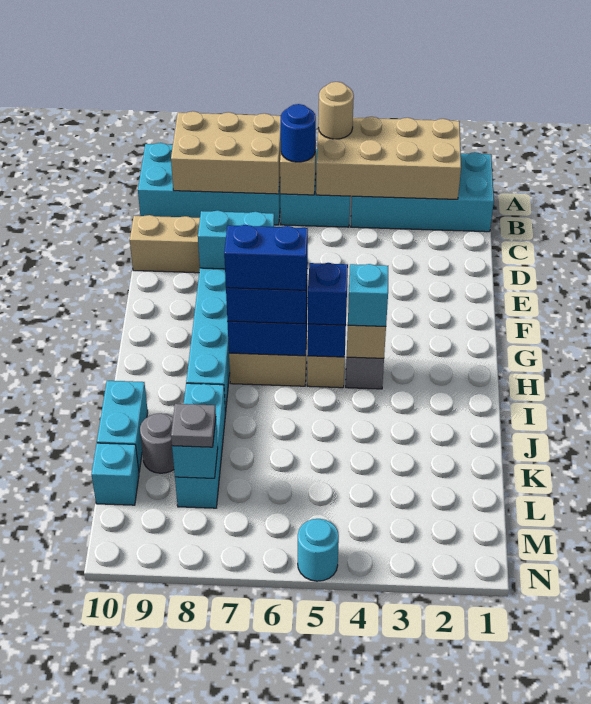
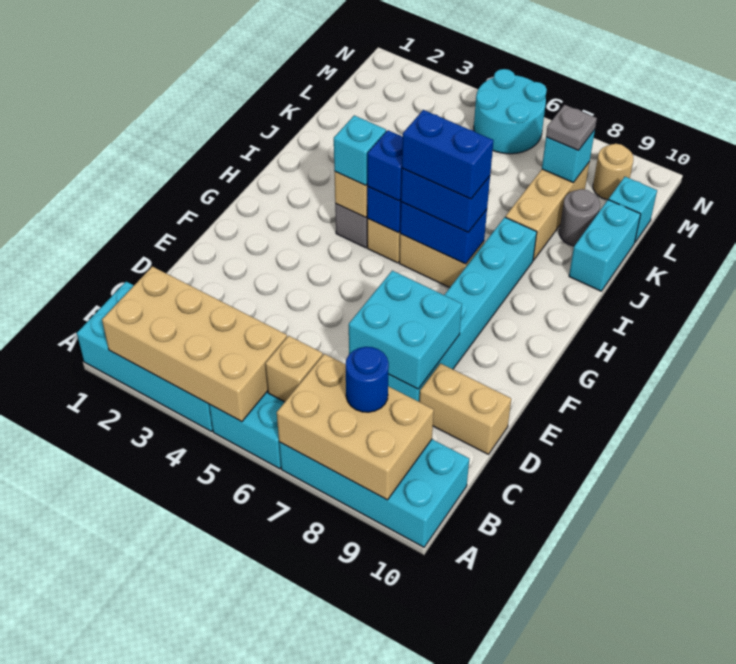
tan 1x1 round brick [318,82,354,139] -> tan 1x1 round brick moved to [593,144,633,200]
blue 1x1 round brick [281,104,316,162] -> blue 1x1 round brick moved to [346,347,389,412]
cyan 1x2 brick [198,210,274,269] -> cyan 2x2 brick [349,271,462,389]
cyan 1x3 brick [175,383,226,508] -> tan 1x3 brick [506,163,589,260]
cyan 1x1 round brick [298,519,339,581] -> cyan 2x2 round brick [474,69,547,154]

